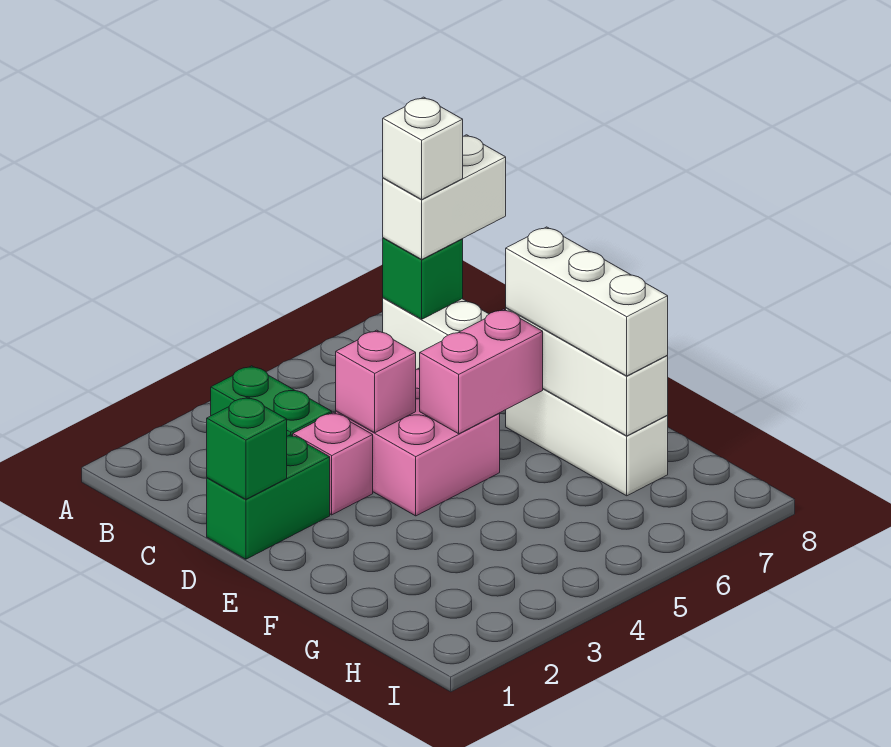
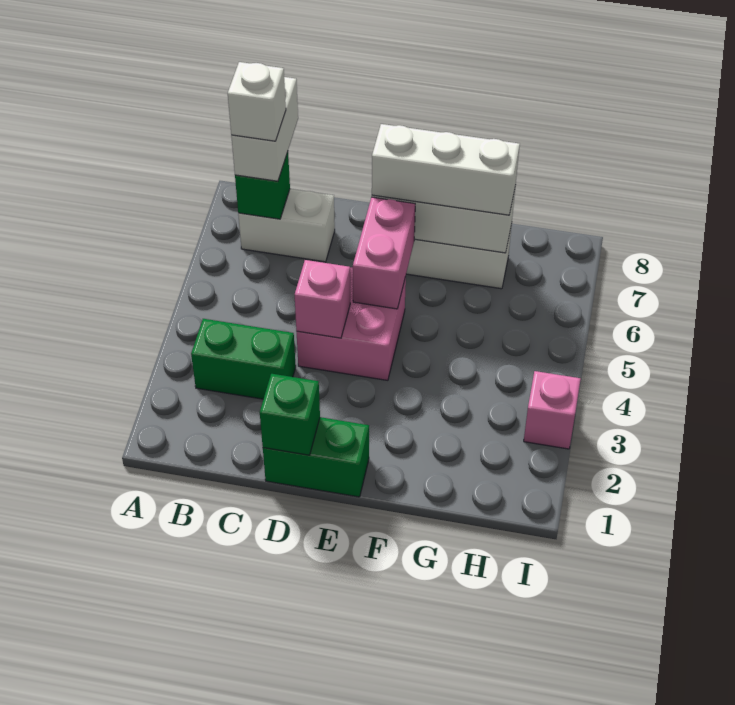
green 1x2 brick [207,435,330,559] -> green 1x2 brick turned to [263,417,369,497]
pink 1x1 brick [293,412,373,515] -> pink 1x1 brick moved to [524,371,581,449]

